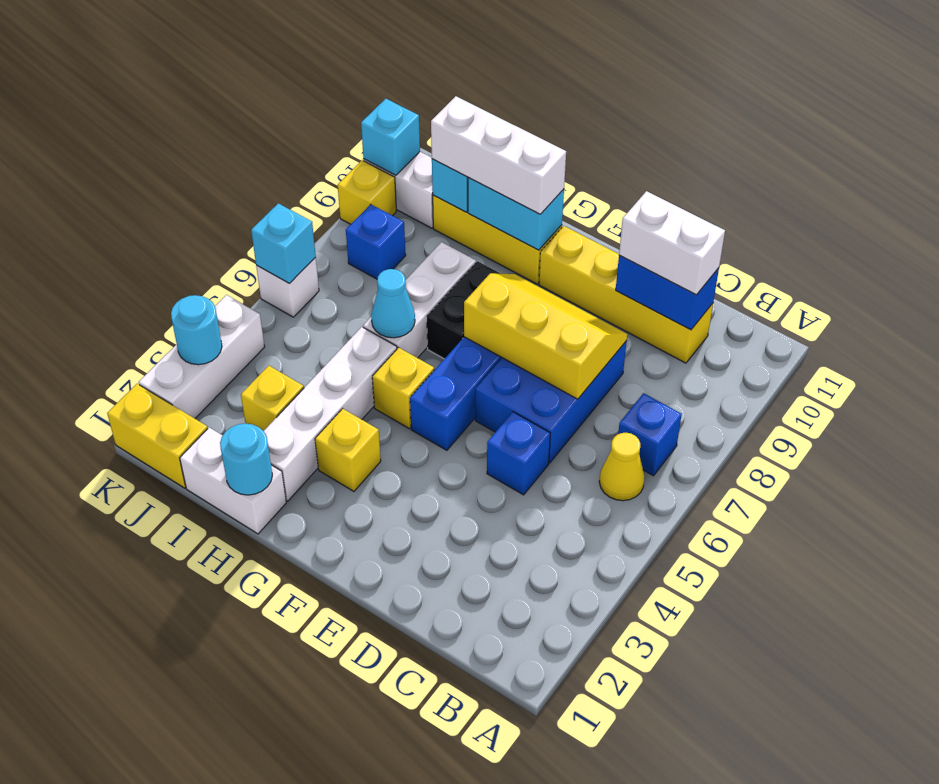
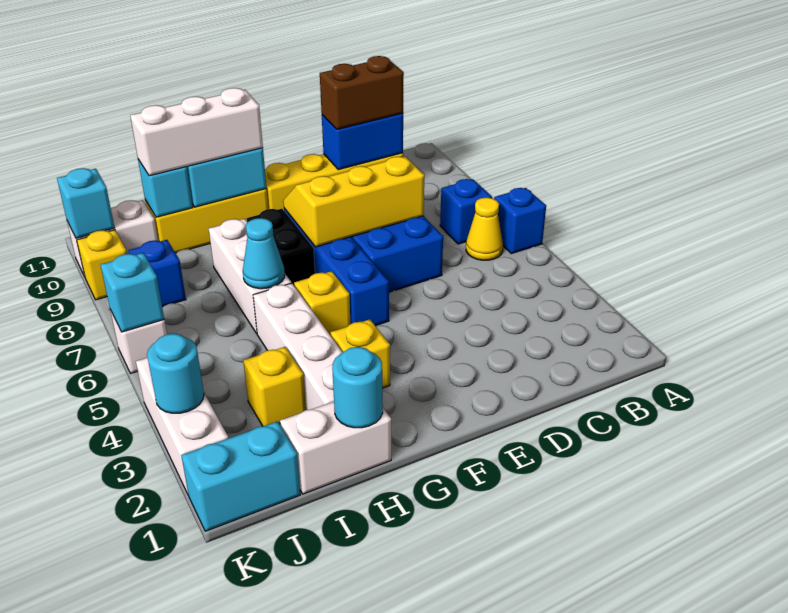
white 1x2 brick [619,191,725,295] -> brown 1x2 brick [320,56,404,129]
blue 1x1 brick [487,412,550,495] -> blue 1x1 brick moved to [494,188,546,254]
yellow 1x2 brick [107,384,208,488] -> cyan 1x2 brick [181,421,300,531]

